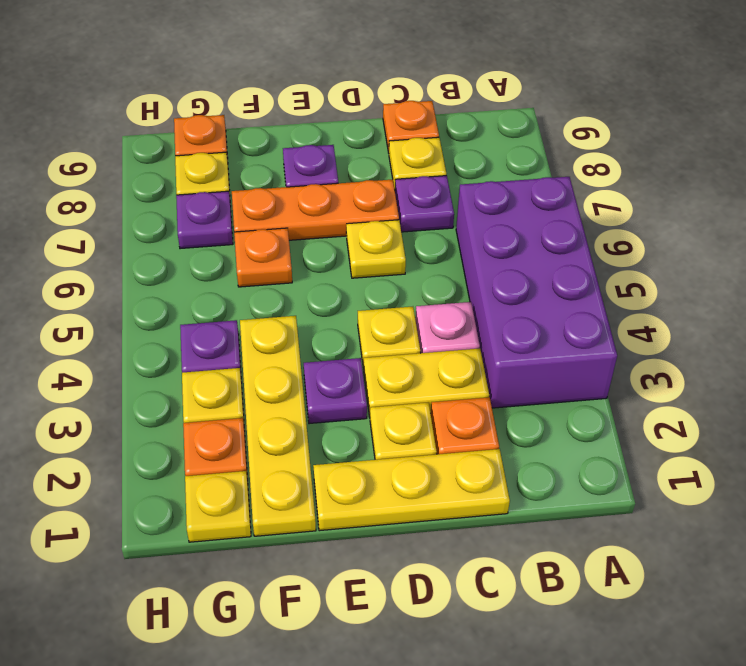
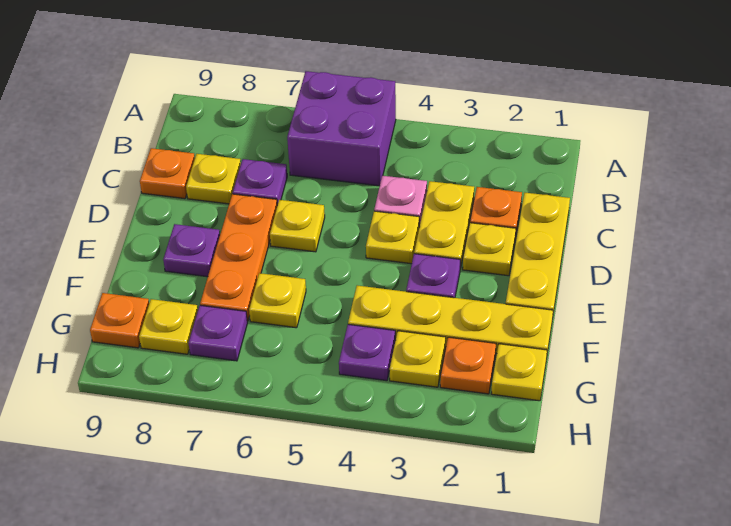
purple 2x4 brick [456,177,617,408] -> purple 2x2 brick [287,71,396,186]
orange 1x1 plate [234,228,292,287] -> yellow 1x1 plate [249,273,306,328]

